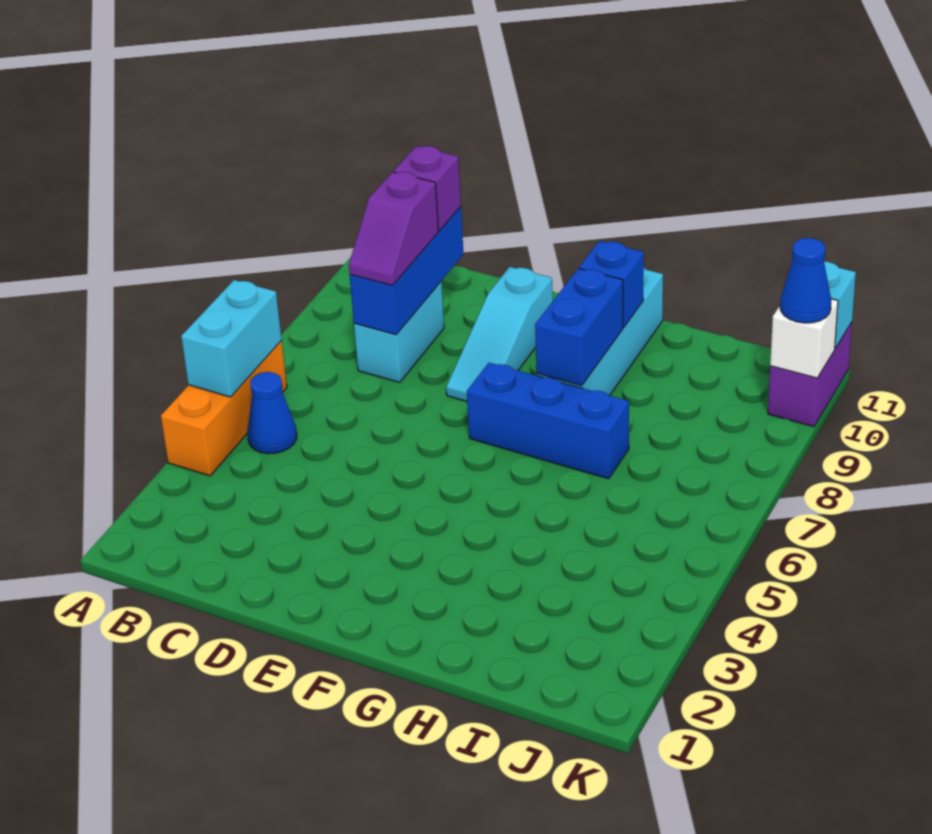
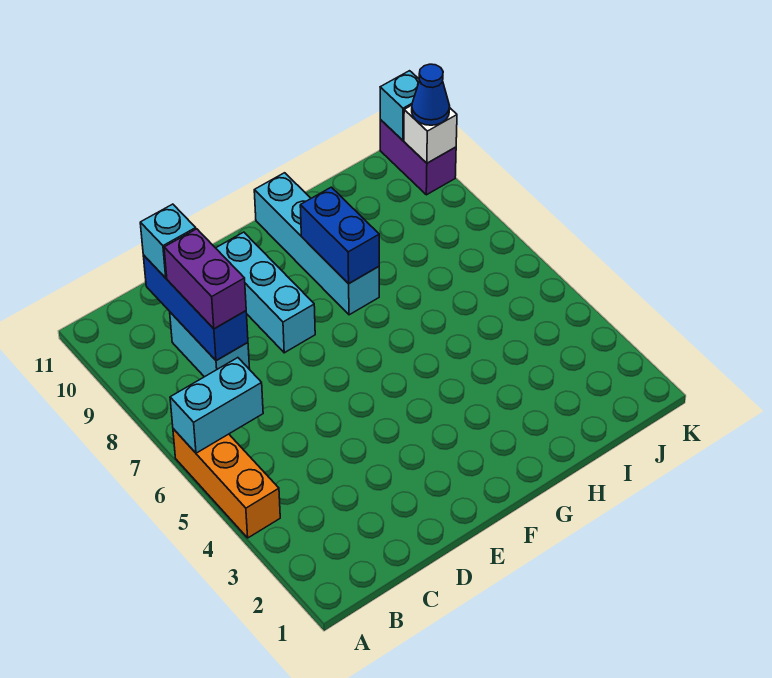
cyan 1x2 brick [181,280,282,397] -> cyan 1x2 brick turned to [170,358,263,453]
blue 1x1 cone [247,372,297,454] -> none
purple 1x2 slope [349,172,438,286] -> purple 1x2 brick [164,229,246,329]
purple 1x1 brick [394,146,461,231] -> cyan 1x1 brick [140,204,196,278]
cyan 1x3 slope [446,267,553,401] -> cyan 1x3 brick [216,232,315,353]
blue 1x3 brick [467,363,629,479] -> none
blue 1x1 brick [579,241,644,327] -> none

